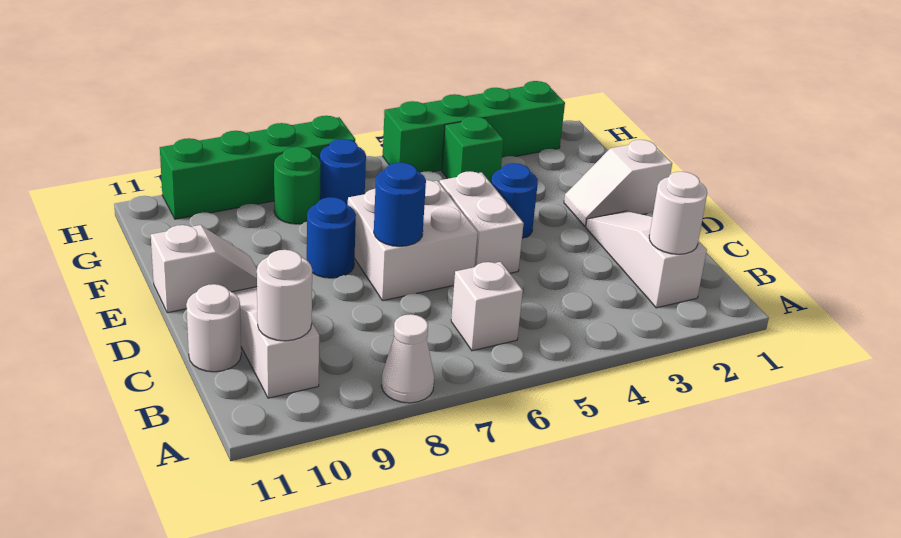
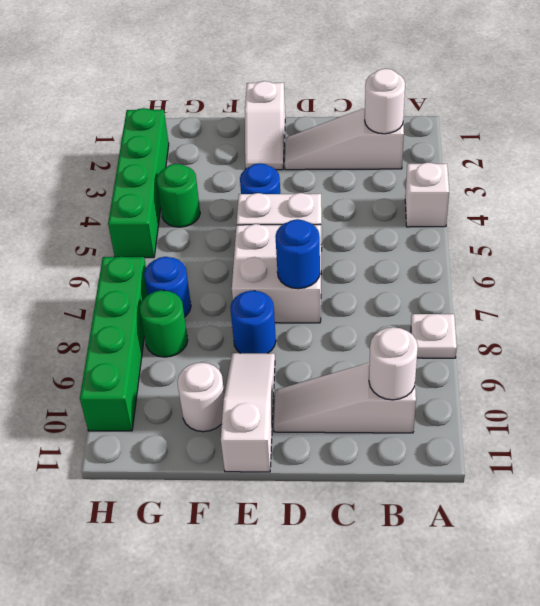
white 1x1 cone [381,314,434,403] -> white 1x1 plate [411,314,457,358]
white 1x1 brick [451,262,523,351] -> white 1x1 brick moved to [405,162,449,227]
white 1x1 round brick [186,284,241,372] -> white 1x1 round brick moved to [177,363,224,432]
white 1x2 slope [151,225,257,313] -> white 1x3 slope [221,353,275,472]
green 1x1 brick [442,116,504,183] -> green 1x1 round brick [157,164,200,227]

